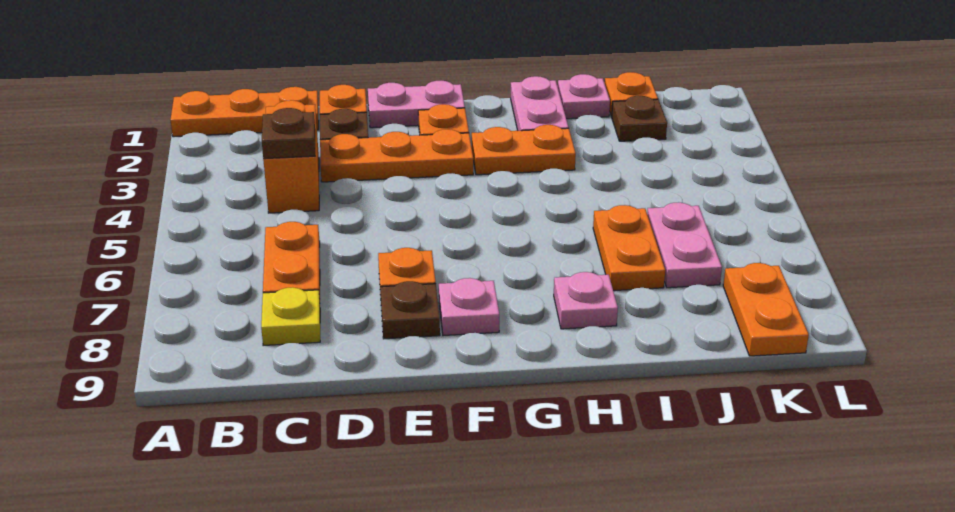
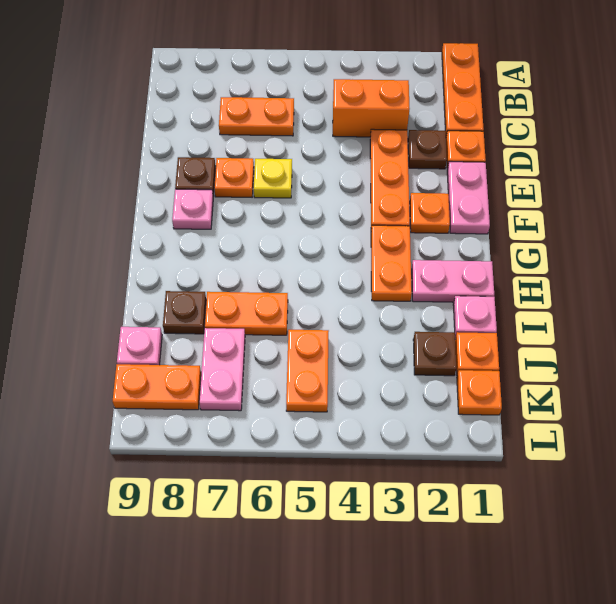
brown 1x1 plate [262,108,315,159] -> brown 1x1 plate moved to [163,291,206,334]
yellow 1x1 plate [261,287,320,346] -> yellow 1x1 plate moved to [254,159,292,198]
pink 1x1 plate [554,272,618,329] -> pink 1x1 plate moved to [117,327,162,365]
none -> orange 1x2 plate [286,330,329,412]
pink 1x2 plate [647,202,722,288] -> pink 1x2 plate turned to [199,328,245,411]
none -> orange 1x1 plate [457,370,502,415]

